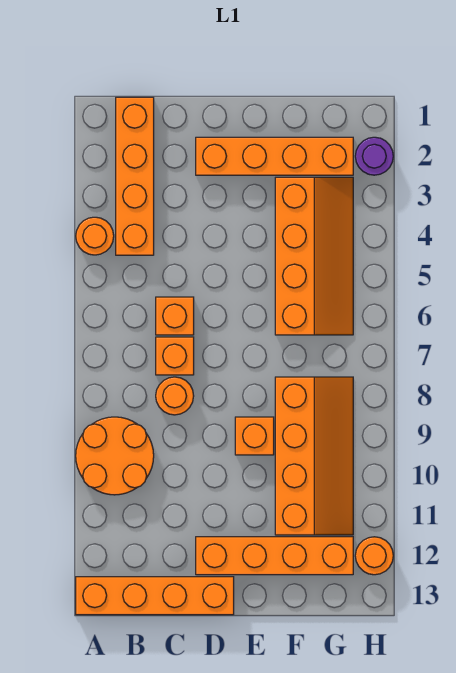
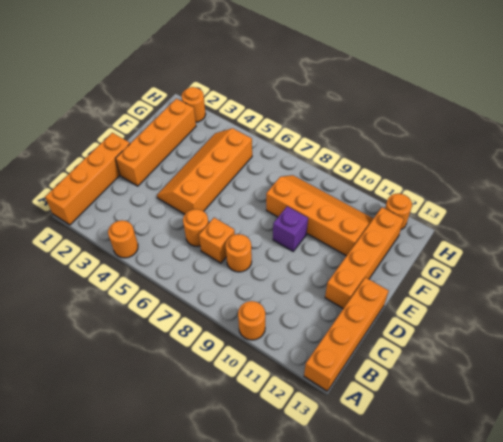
orange 2x2 round brick [76,417,154,495] -> orange 1x1 round brick [238,301,265,340]
orange 1x4 brick [116,97,154,255] -> orange 1x4 brick turned to [45,133,130,225]
orange 1x1 brick [156,297,194,335] -> orange 1x1 round brick [183,209,209,247]
orange 1x1 brick [235,417,274,455] -> purple 1x1 brick [273,206,308,251]
orange 2x4 slope [275,177,353,335] -> orange 2x4 slope turned to [157,128,252,214]
purple 1x1 round brick [355,137,393,175] -> orange 1x1 round brick [182,87,206,122]

